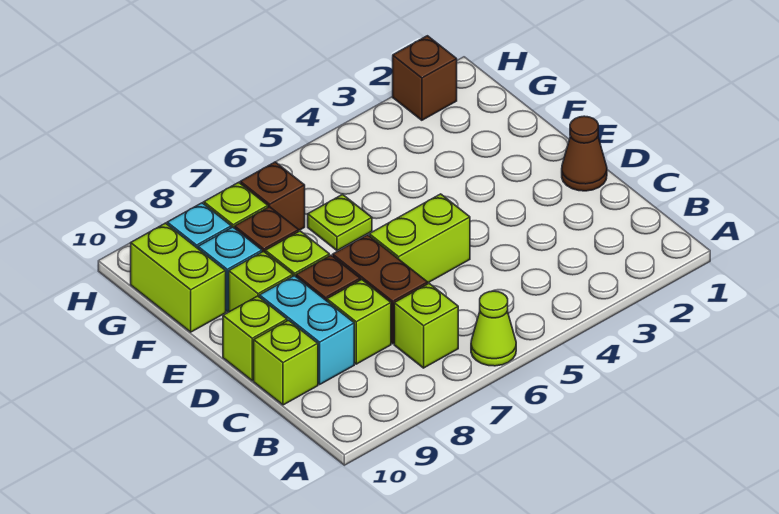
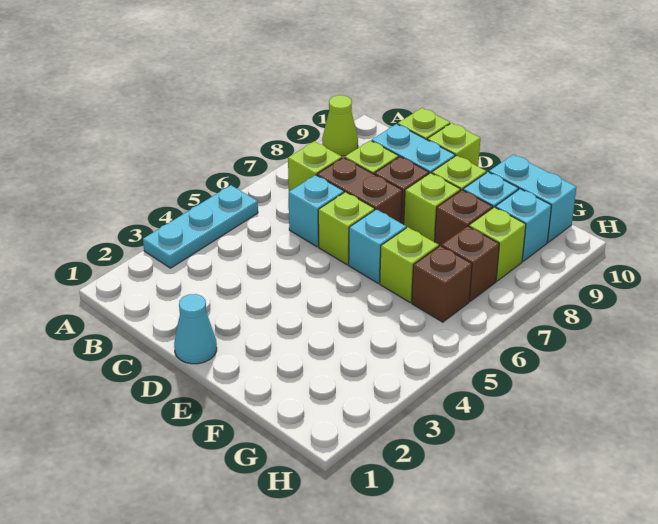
none -> cyan 1x3 plate [143,185,258,268]
lime 1x1 cone [471,291,516,366] -> lime 1x1 cone moved to [322,95,358,156]
none -> cyan 1x1 brick [289,175,344,247]
brown 1x1 cone [562,116,607,191] -> cyan 1x1 cone [174,294,217,364]
lime 1x2 brick [369,194,470,283] -> lime 1x1 brick [318,192,375,265]
none -> cyan 1x1 brick [349,209,406,283]
lime 1x1 plate [308,195,372,251] -> lime 1x1 brick [380,227,439,302]
lime 1x2 brick [131,223,226,332] -> cyan 1x2 brick [489,155,576,242]
brown 1x1 brick [393,36,457,120] -> brown 1x1 brick moved to [412,246,472,322]

